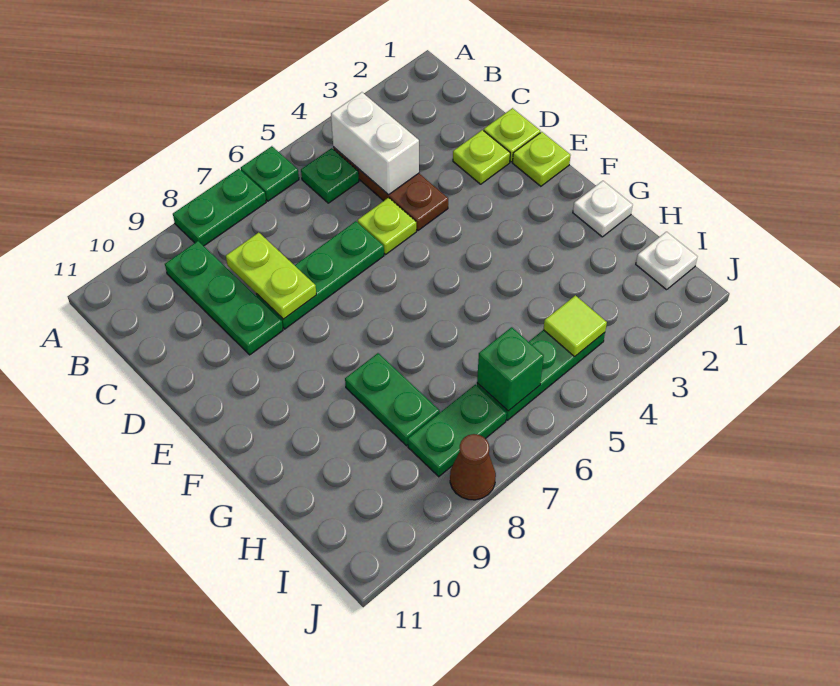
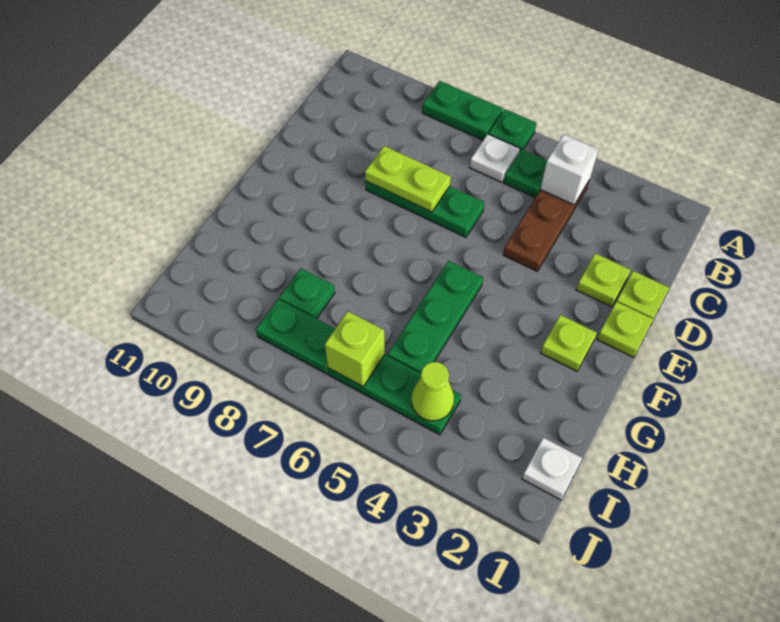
white 1x2 brick [331,92,419,195] -> white 1x1 brick [540,134,599,205]
green 1x3 plate [165,241,283,355] -> green 1x3 plate moved to [388,261,483,373]
lime 1x2 plate [226,233,316,319] -> lime 1x2 plate turned to [365,146,451,212]
lime 1x1 plate [358,198,416,254] -> lime 1x1 plate moved to [541,315,597,371]
white 1x1 plate [573,181,633,237] -> white 1x1 plate moved to [470,134,520,182]
green 1x2 plate [345,353,440,446] -> green 1x1 plate [279,268,335,319]
lime 1x1 tile [543,295,607,357] -> lime 1x1 cone [411,362,454,421]
green 1x1 brick [477,327,544,411] -> lime 1x1 brick [325,311,385,386]
brown 1x1 cone [450,434,496,500] -> none

